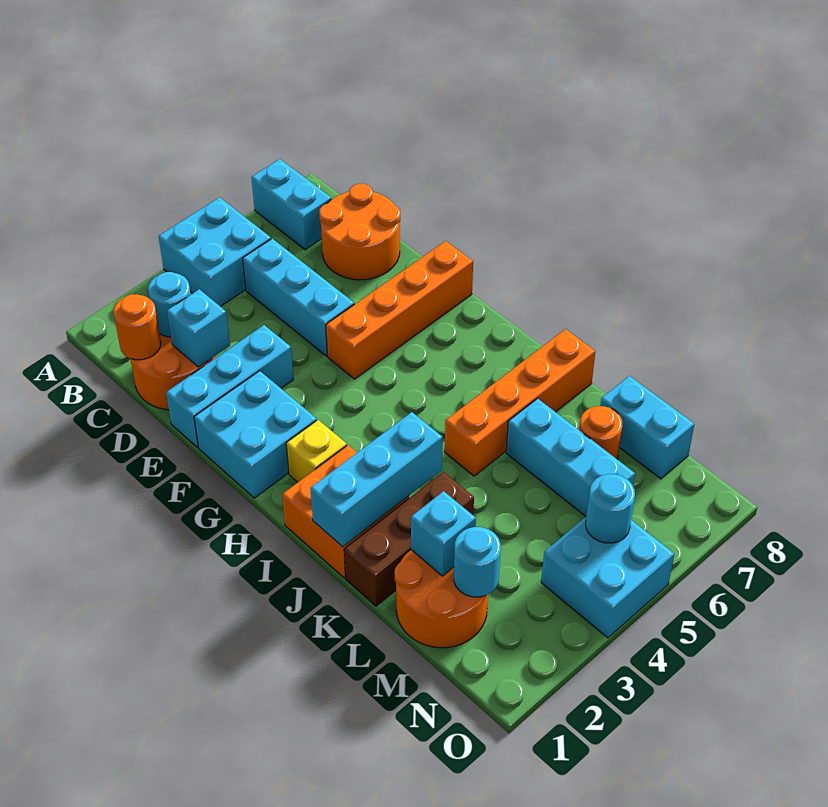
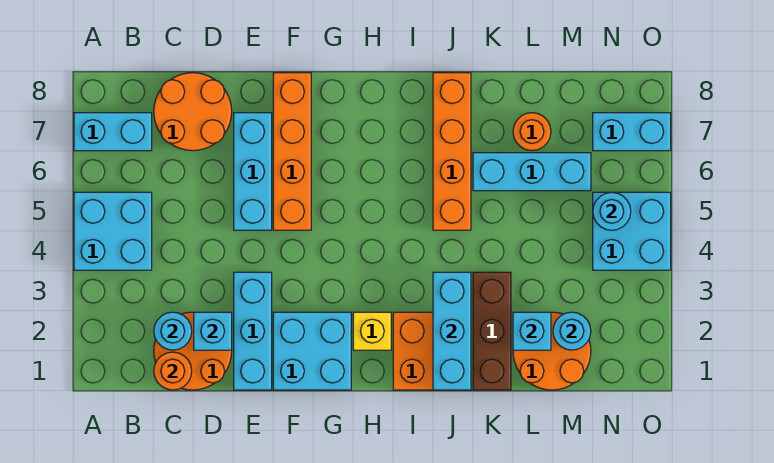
cyan 1x3 brick [243,239,354,356] -> cyan 1x3 brick turned to [234,113,272,230]
cyan 1x2 brick [600,376,694,479] -> cyan 1x2 brick moved to [593,113,671,151]

